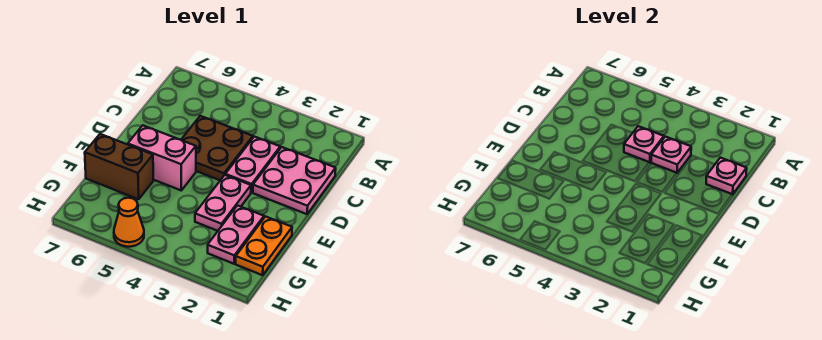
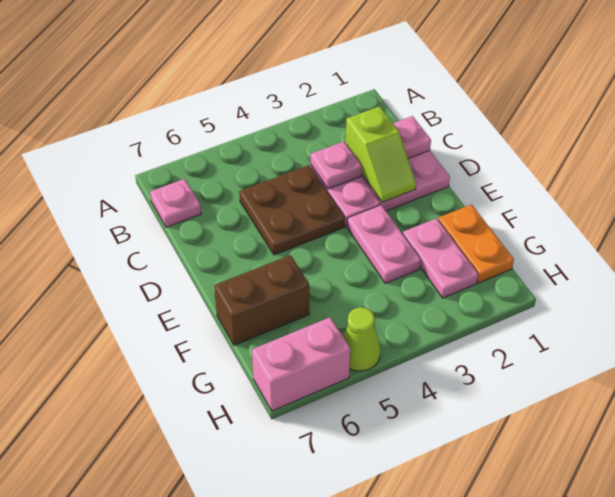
none -> lime 1x2 slope [346,106,416,202]
pink 1x1 plate [624,126,664,162] -> pink 1x1 plate moved to [150,179,201,227]
pink 1x2 brick [128,125,196,190] -> pink 1x2 brick moved to [252,317,350,411]
orange 1x1 cone [114,198,144,247] -> lime 1x1 cone [343,307,380,371]

